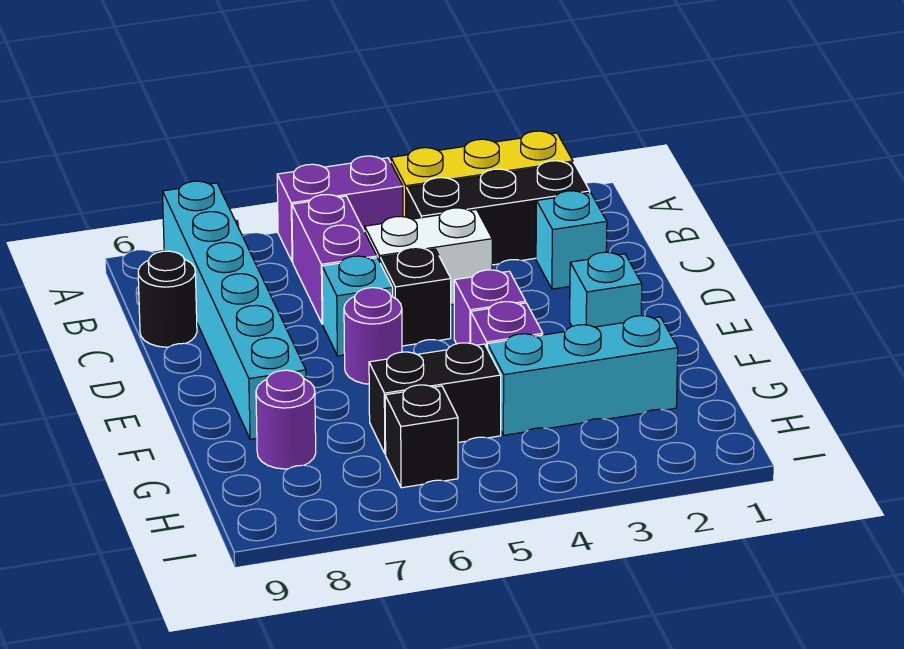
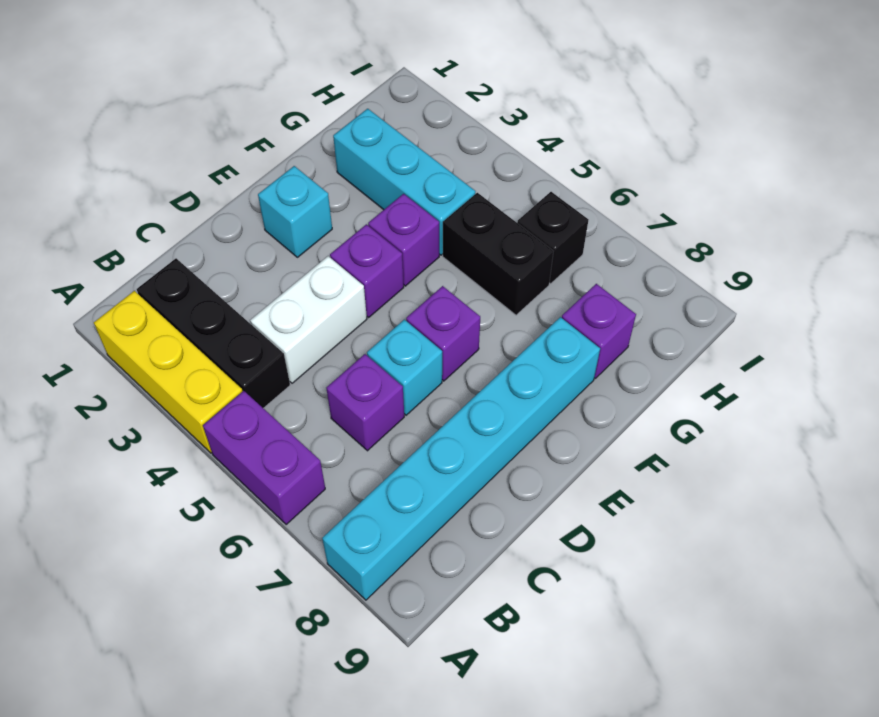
purple 1x2 brick [292,195,377,324] -> purple 1x1 brick [326,354,404,451]
cyan 1x1 brick [536,191,607,289] -> none
white 1x2 brick [365,208,492,305] -> white 1x2 brick turned to [250,256,367,383]
black 1x1 round brick [138,251,197,347] -> none
black 1x1 brick [380,247,451,346] -> none
purple 1x1 round brick [344,288,402,384] -> purple 1x1 brick [406,286,480,381]
purple 1x1 round brick [256,370,316,469] -> purple 1x1 brick [562,284,636,378]

